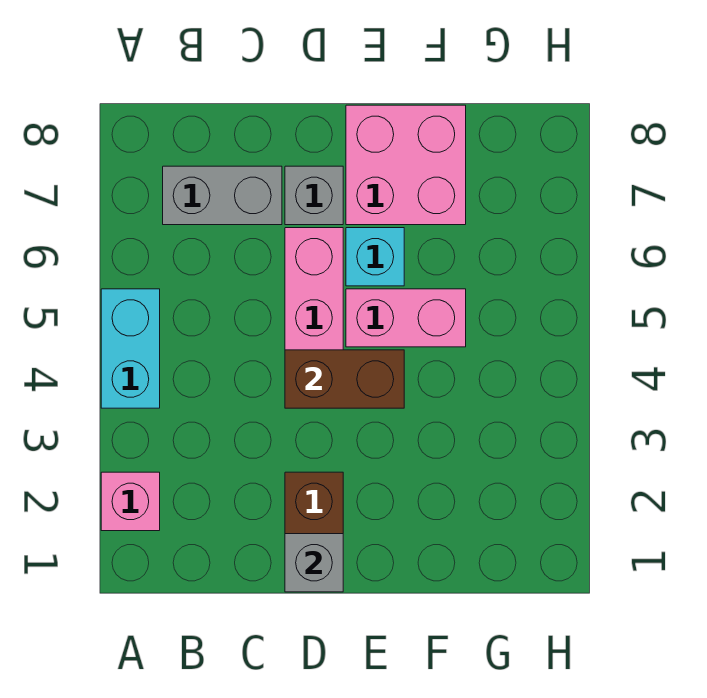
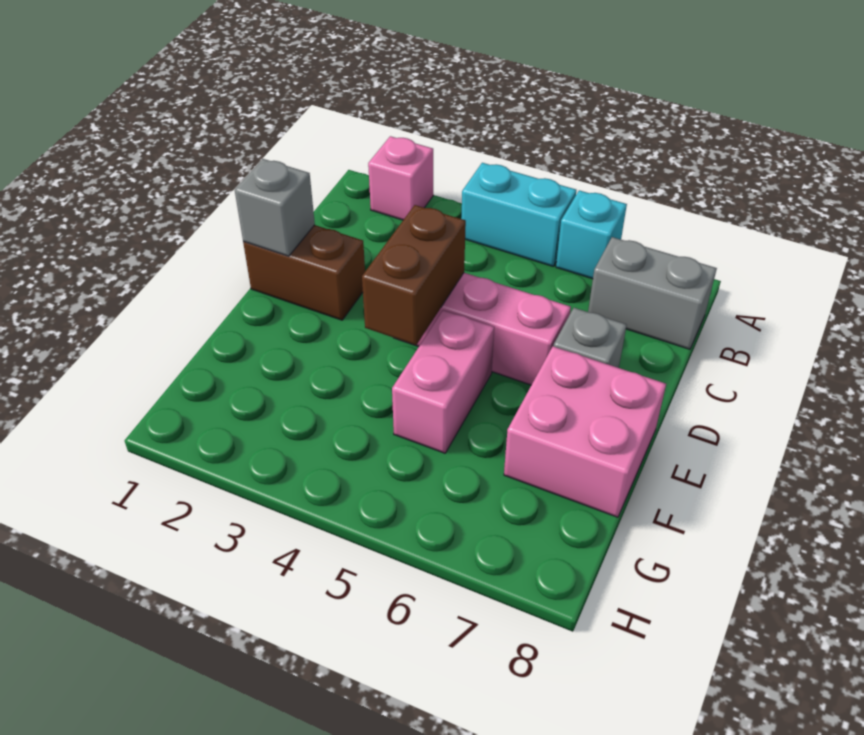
grey 1x2 brick [163,166,282,225] -> grey 1x2 brick turned to [588,237,717,349]
cyan 1x1 brick [346,228,404,286] -> cyan 1x1 brick moved to [556,190,627,279]

